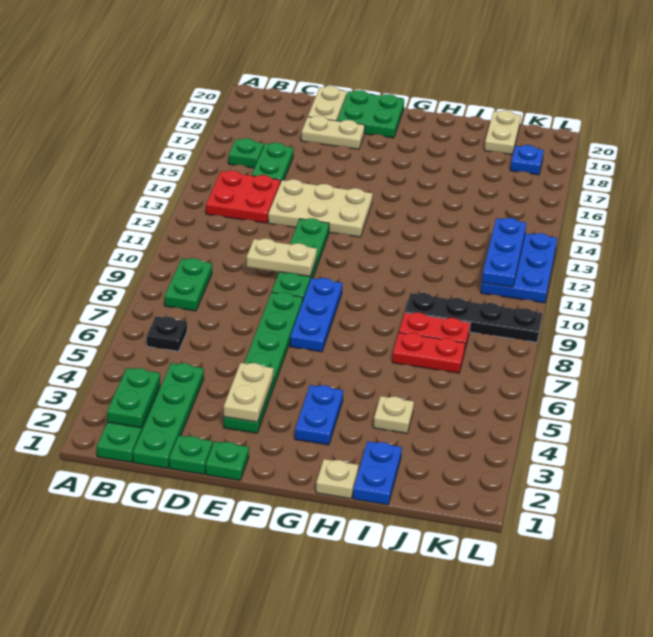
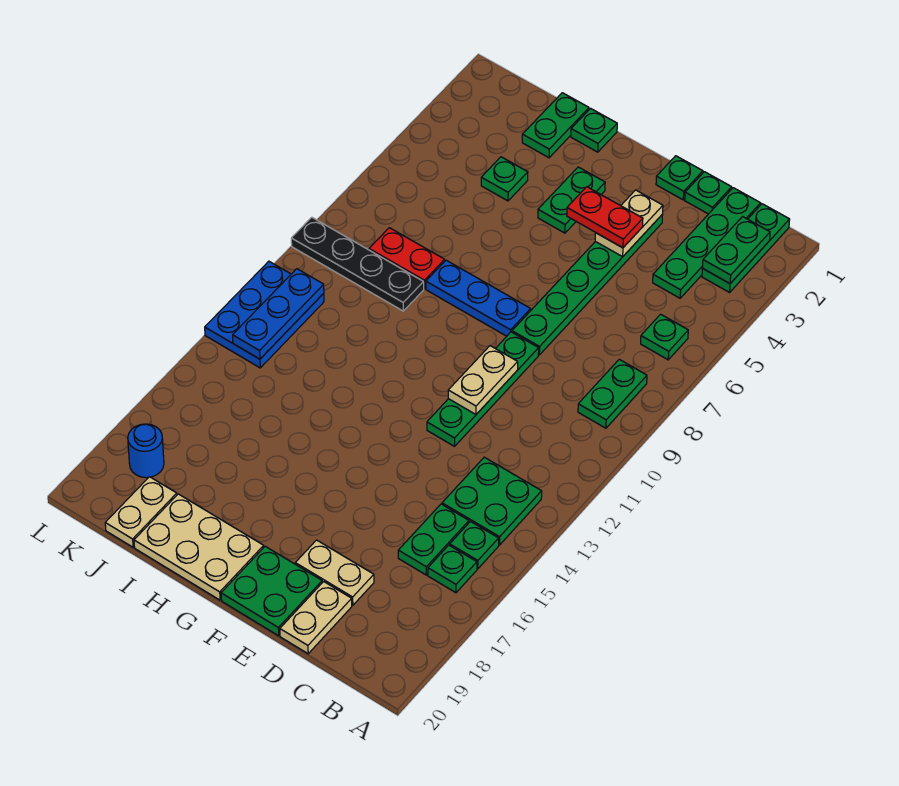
black 1x1 plate [147,316,187,351] -> green 1x1 plate [641,314,688,360]
red 2x2 plate [206,171,280,223] -> green 2x2 plate [442,457,542,545]
none -> green 1x1 plate [450,522,499,569]
tan 1x2 plate [246,239,317,277] -> tan 1x2 plate turned to [448,346,518,414]
tan 2x3 plate [268,179,373,237] -> tan 2x3 plate moved to [134,494,264,600]
blue 1x3 plate [290,278,342,352] -> blue 1x3 plate turned to [426,260,531,336]
blue 1x2 plate [295,385,343,445] -> green 1x2 plate [538,167,605,233]
tan 1x1 plate [316,459,359,499] -> green 1x1 plate [571,108,617,152]
blue 1x2 plate [353,441,402,505] -> green 1x2 plate [522,93,589,158]
tan 1x1 plate [373,396,414,433] -> green 1x1 plate [481,157,528,201]
red 1x2 plate [392,333,465,373] -> red 1x2 plate moved to [567,187,643,248]
blue 1x1 plate [510,145,544,175] -> blue 1x1 round brick [128,424,164,478]

